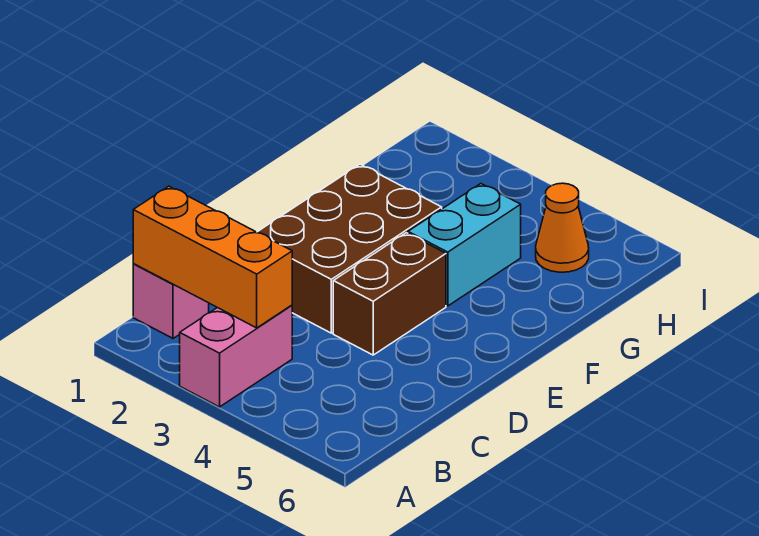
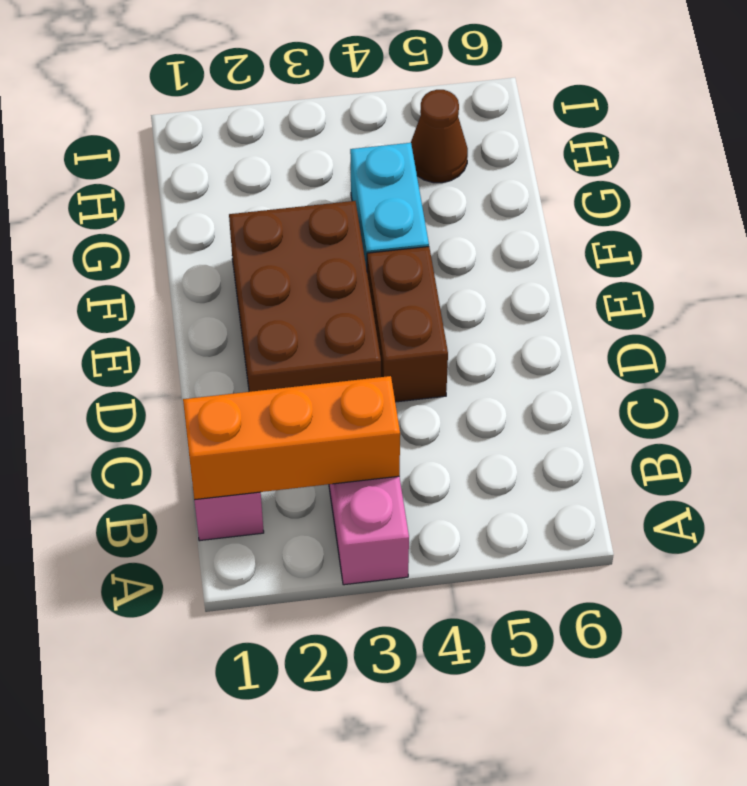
orange 1x1 cone [536,183,589,272] -> brown 1x1 cone [411,90,468,183]

